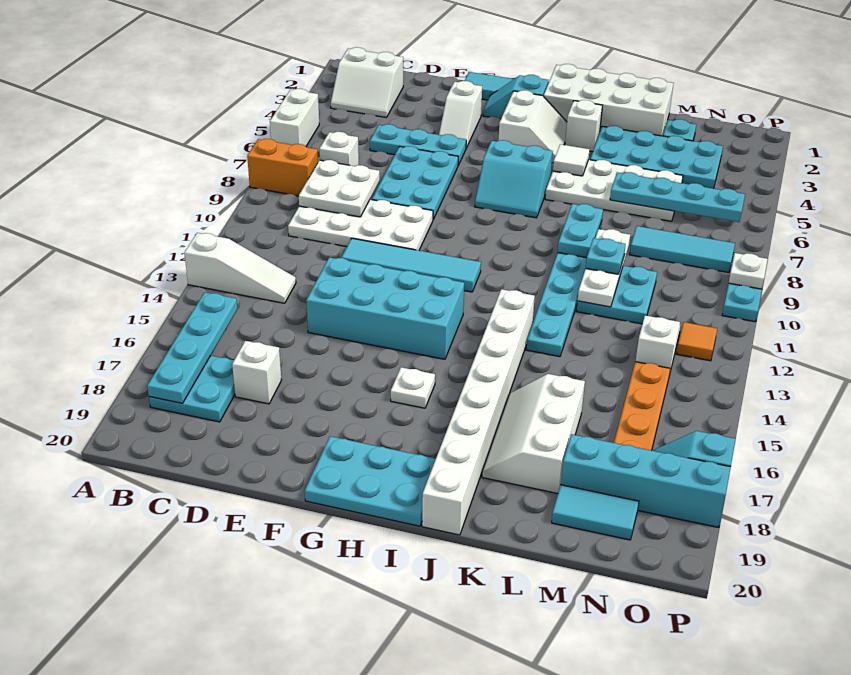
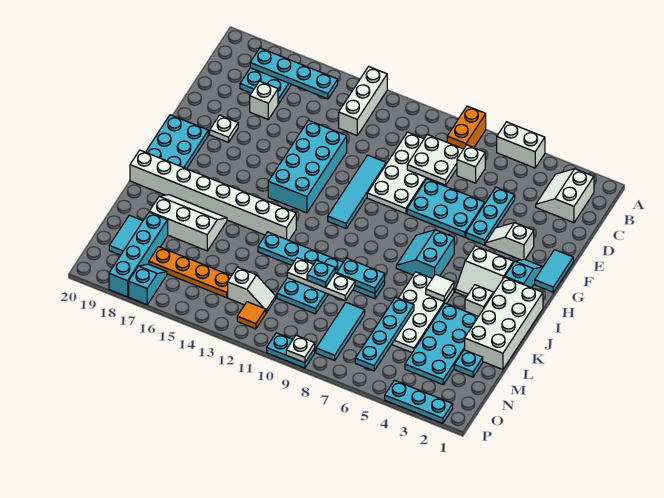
white 1x3 slope [184,233,296,303] -> white 1x3 brick [339,67,387,135]
white 1x1 plate [391,367,435,408] -> white 1x1 plate moved to [210,115,238,142]
none -> cyan 1x3 plate [385,380,453,423]

